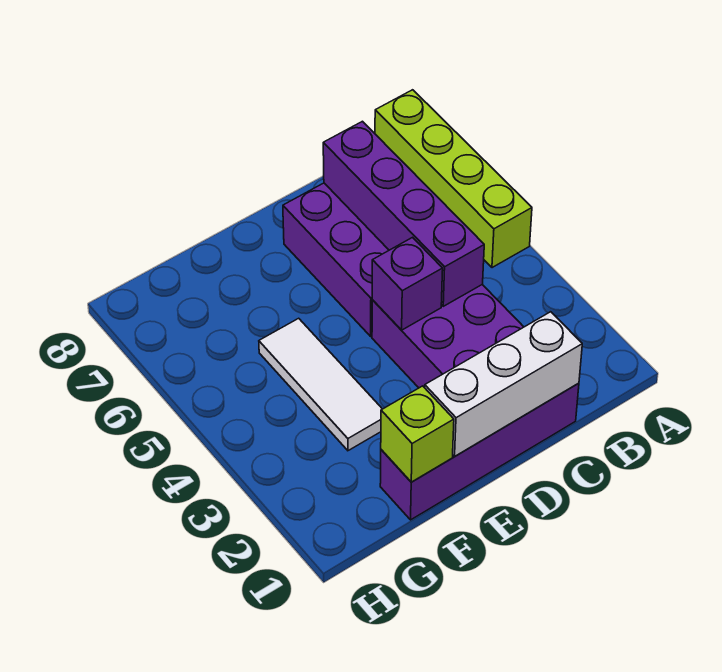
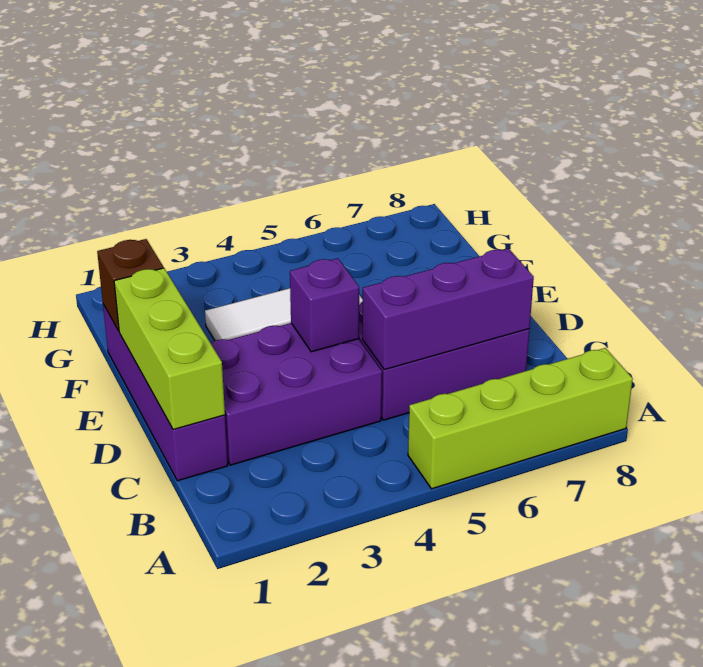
white 1x3 brick [425,312,582,456] -> lime 1x3 brick [114,268,225,430]
purple 1x4 brick [323,121,484,306] -> purple 1x3 brick [362,249,534,370]
lime 1x1 brick [381,386,454,482] -> brown 1x1 brick [97,239,163,331]

